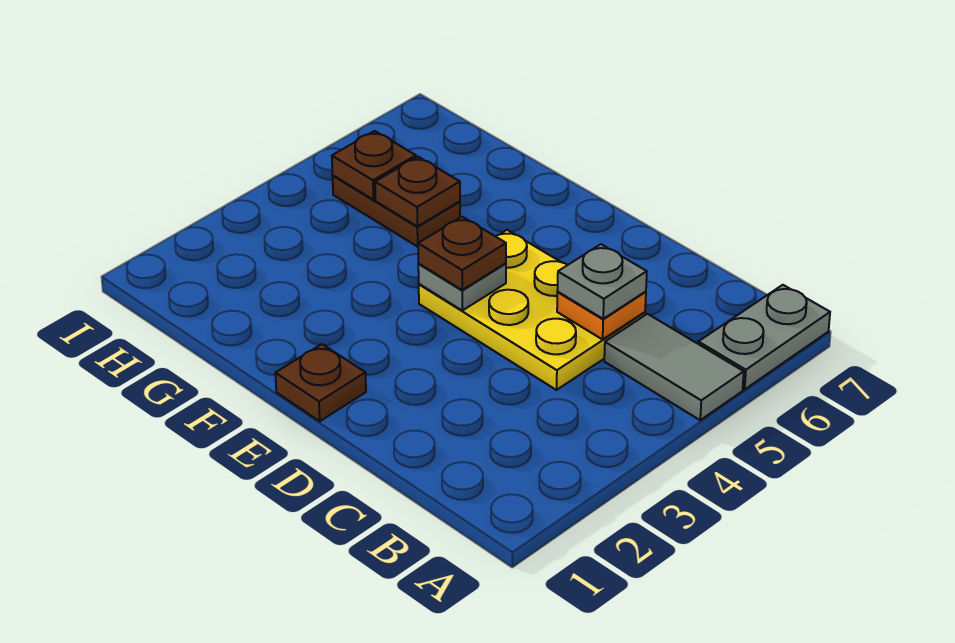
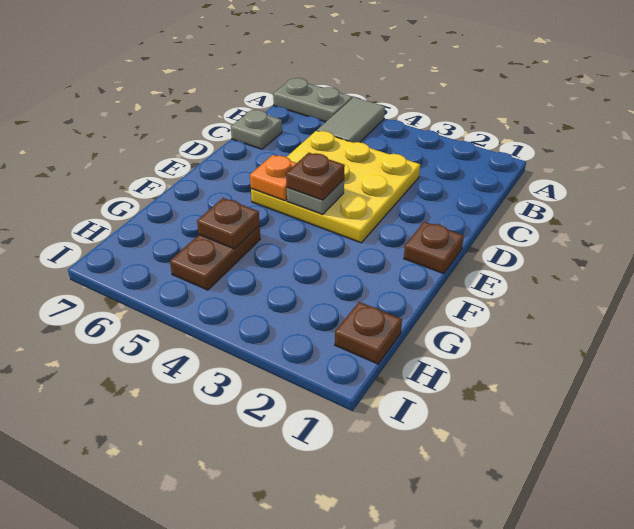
yellow 2x3 plate [419,230,645,390] -> yellow 3x3 plate [251,131,420,243]
orange 1x1 plate [557,292,646,339] -> orange 1x1 plate moved to [250,155,297,201]
grey 1x1 plate [558,244,647,319] -> grey 1x1 plate moved to [231,110,282,149]
brown 1x1 plate [332,131,416,200] -> brown 1x1 plate moved to [335,302,402,364]

